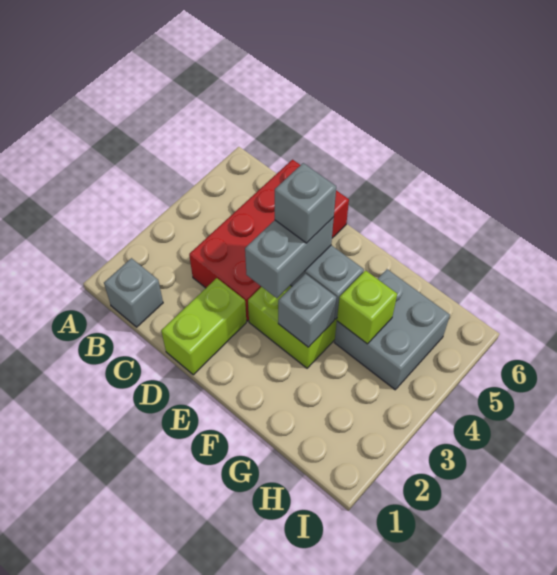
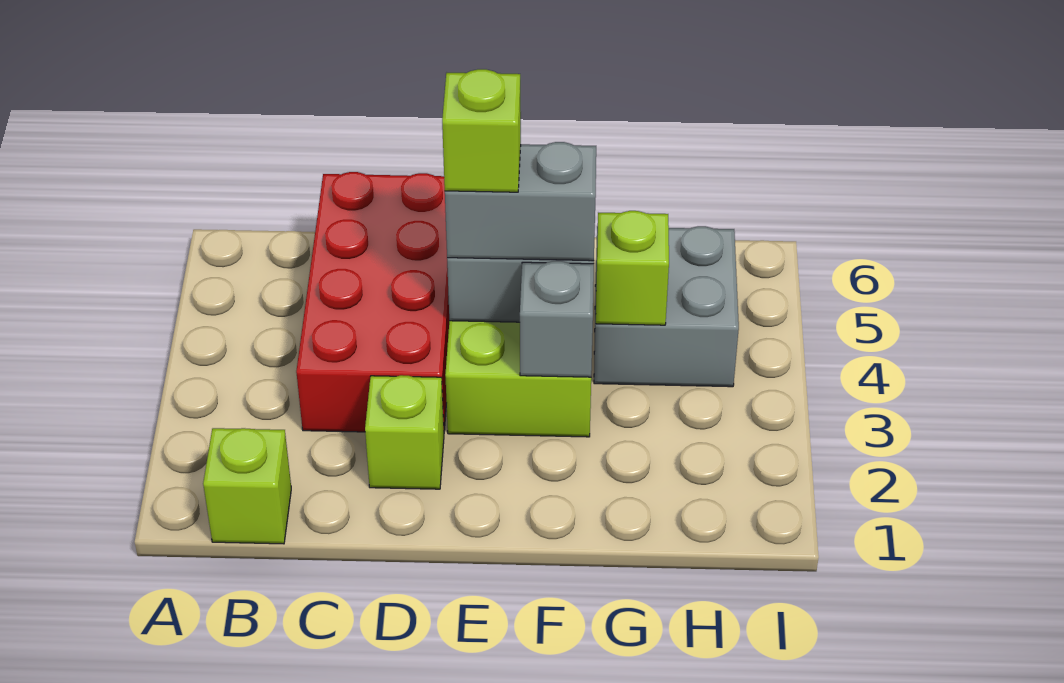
grey 1x1 brick [104,258,163,327] -> lime 1x1 brick [203,428,291,544]
lime 1x2 brick [161,278,246,375] -> lime 1x1 brick [365,375,444,489]
grey 1x2 brick [245,217,334,298] -> grey 1x2 brick turned to [445,142,596,261]
grey 1x1 brick [275,163,336,243] -> lime 1x1 brick [442,69,521,192]

